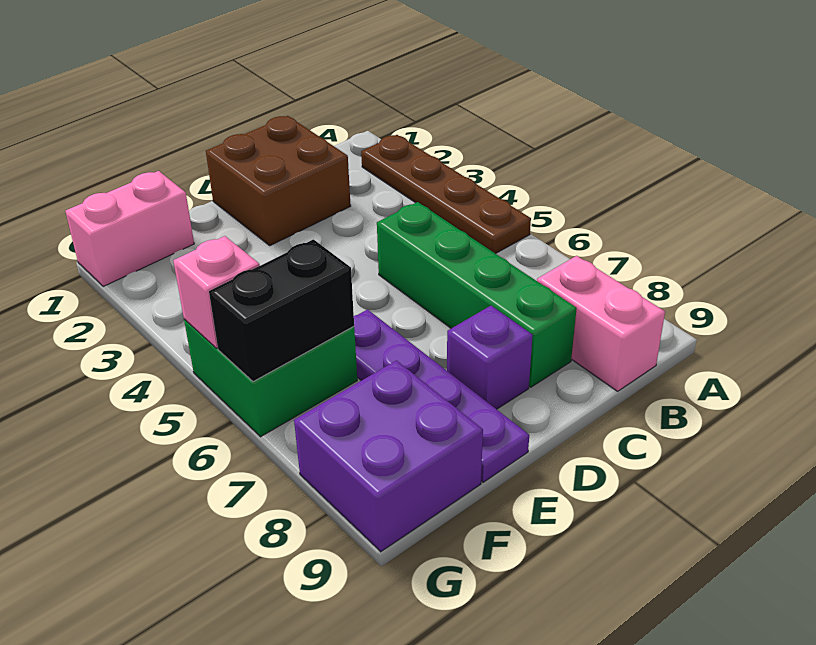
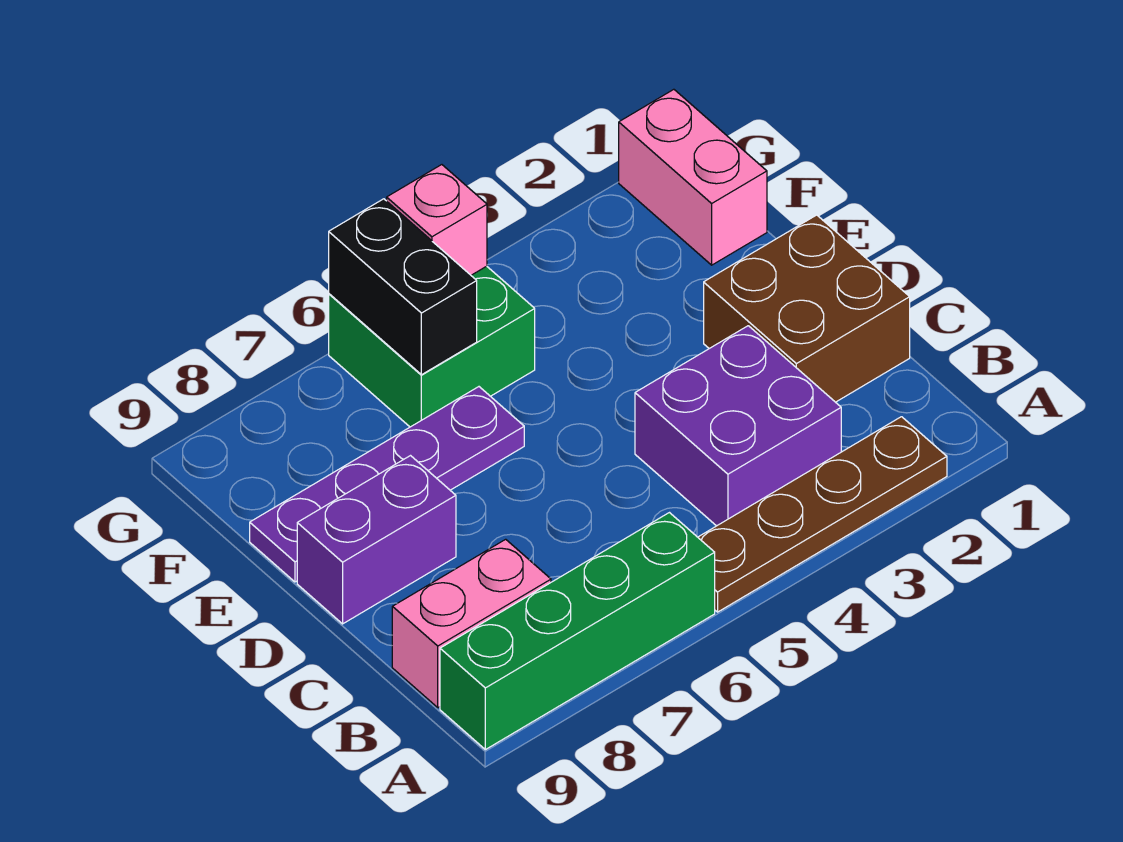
green 1x4 brick [377,202,577,387] -> green 1x4 brick moved to [440,513,715,750]
purple 1x1 brick [447,306,533,409] -> purple 1x2 brick [297,456,456,624]
purple 2x2 brick [294,360,483,552] -> purple 2x2 brick moved to [635,326,841,526]

